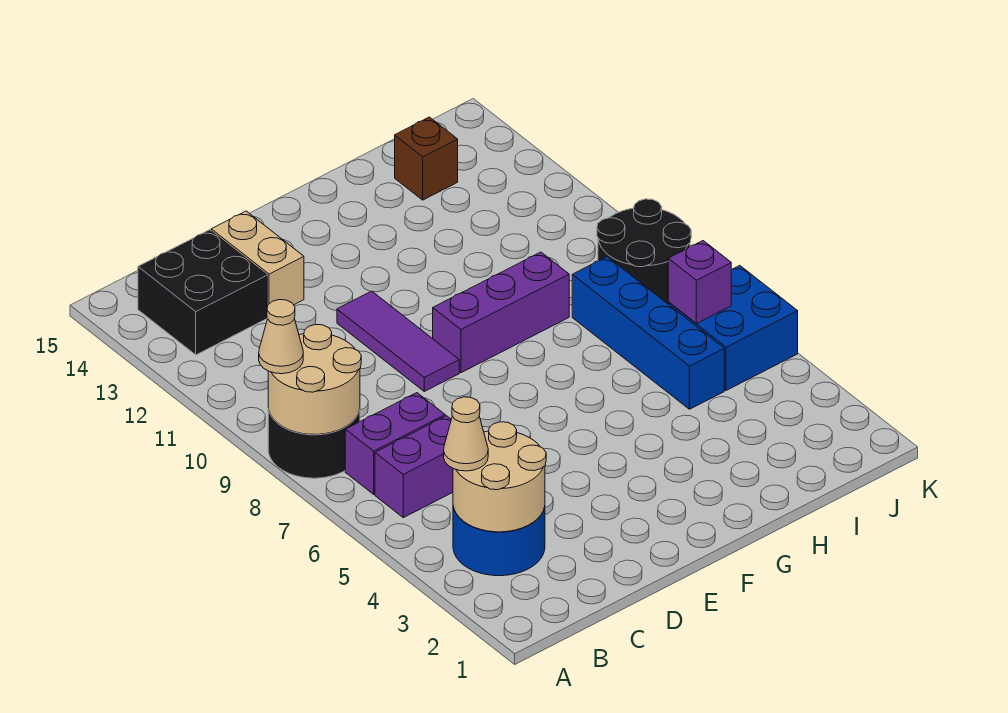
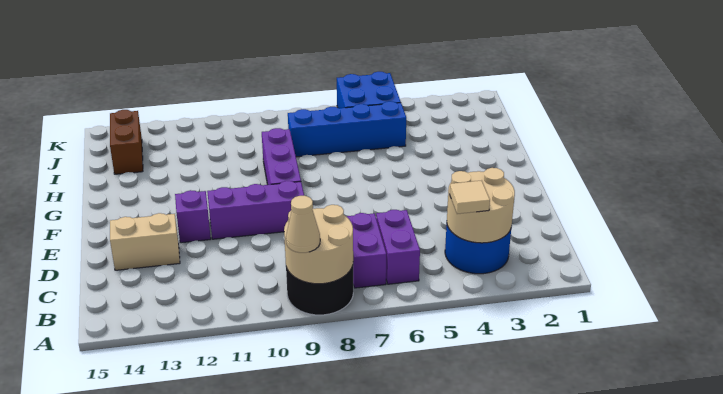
tan 1x1 cone [444,397,488,471] -> tan 1x1 tile [450,180,490,214]
black 2x2 brick [138,230,267,355] -> none
purple 1x3 tile [337,291,459,391] -> purple 1x3 brick [207,181,304,239]
brown 1x1 brick [395,117,458,200] -> brown 1x2 brick [110,110,143,174]
purple 1x1 brick [668,241,731,324] -> purple 1x1 brick moved to [175,190,211,243]
black 2x2 round brick [597,199,691,304] -> none

